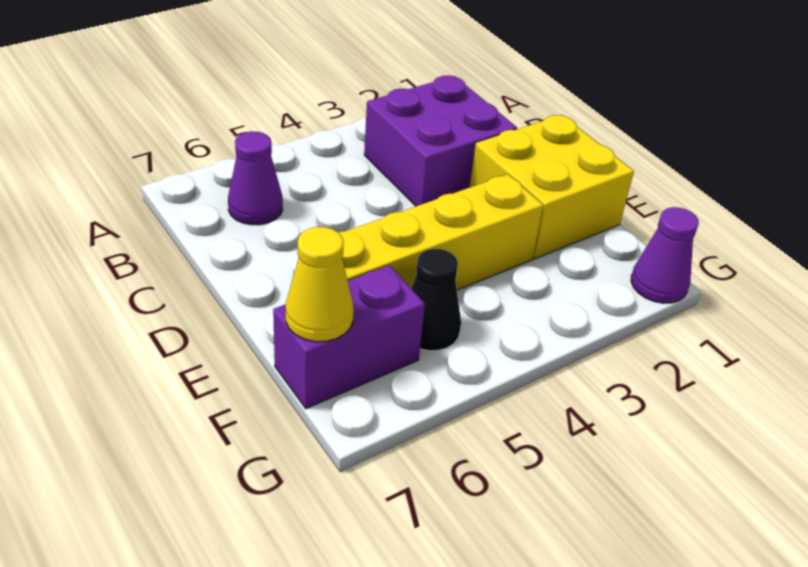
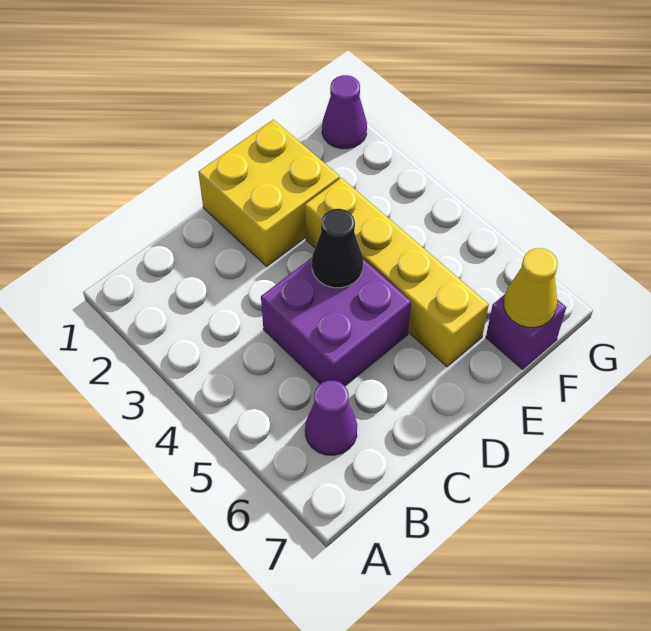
purple 2x2 brick [364,76,517,206] -> purple 2x2 brick moved to [261,258,411,386]
black 1x1 cone [411,249,461,351] -> black 1x1 cone moved to [312,209,363,288]
purple 1x2 brick [273,265,425,409] -> purple 1x1 brick [486,294,566,369]

